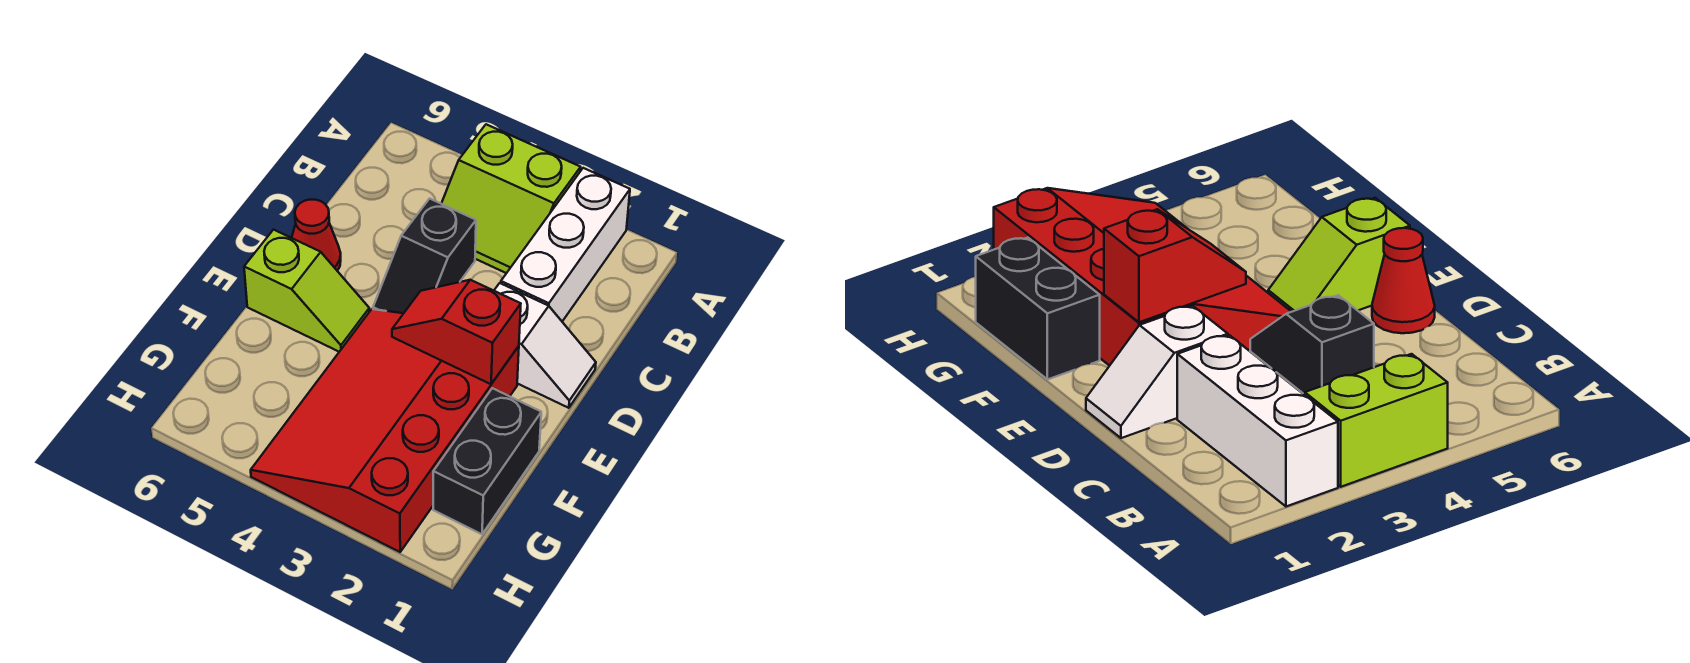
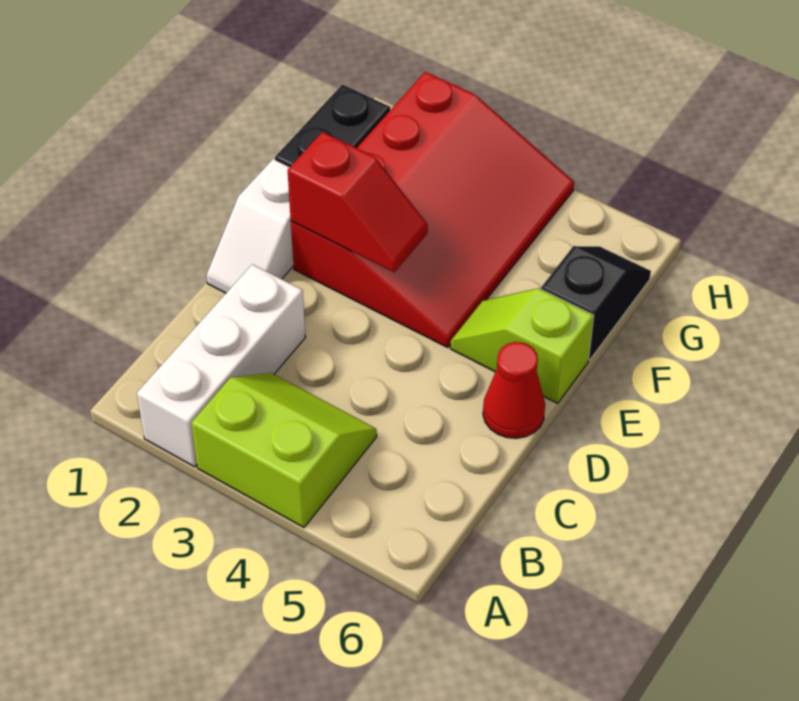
black 1x2 slope [373,199,476,313] -> black 1x2 slope moved to [541,246,651,360]
white 1x2 slope [494,283,596,408] -> white 1x2 slope turned to [207,159,293,293]

